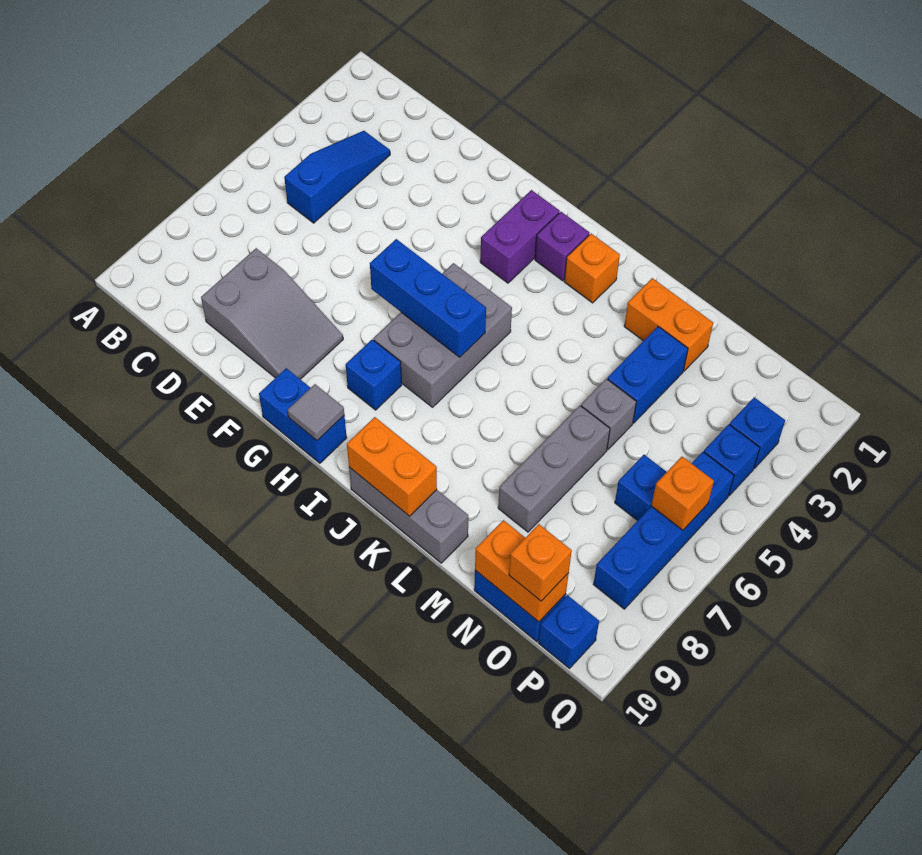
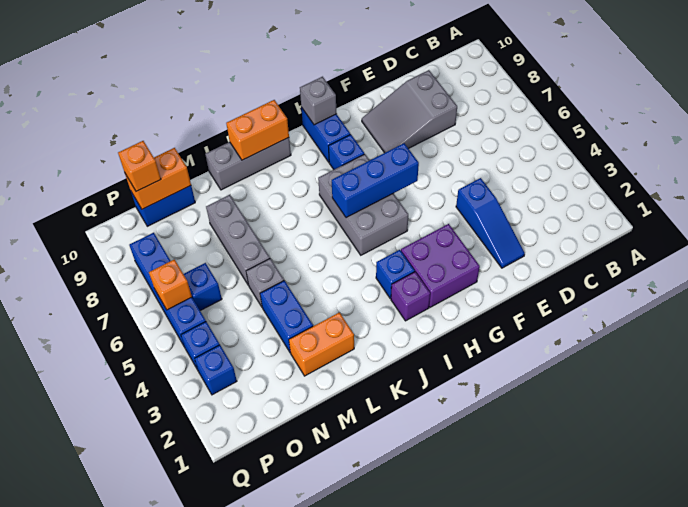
blue 1x3 slope [284,131,390,223] -> blue 1x3 slope moved to [456,178,525,268]
blue 1x2 brick [259,368,347,463] -> blue 1x2 brick turned to [301,107,350,162]
purple 1x2 brick [480,190,560,283] -> purple 2x2 brick [401,224,480,307]
grey 1x1 tile [287,384,344,440] -> grey 1x1 brick [300,77,337,125]
orange 1x1 brick [564,234,620,303] -> none
blue 1x1 brick [538,595,599,668] -> blue 1x1 brick moved to [376,250,415,299]

